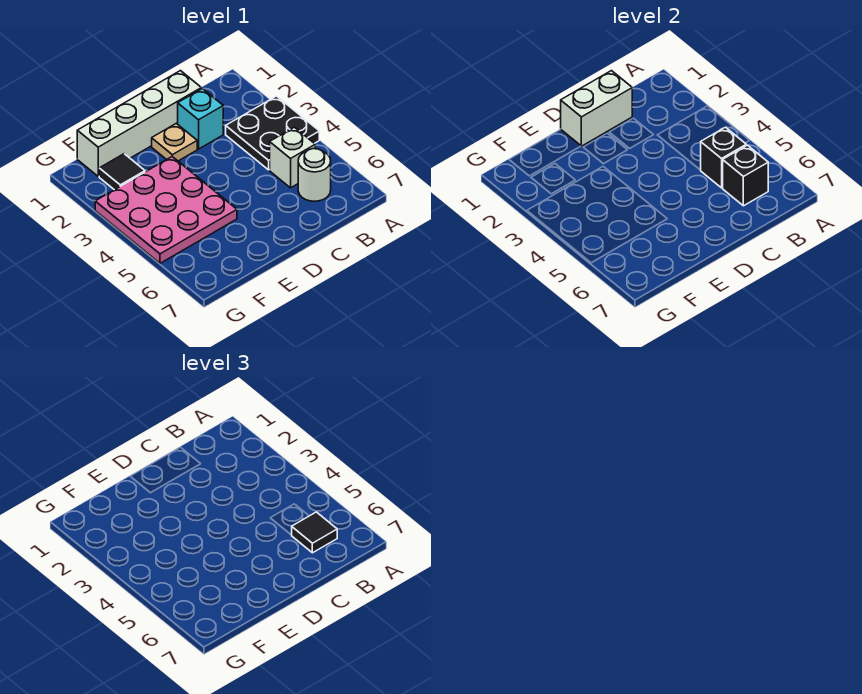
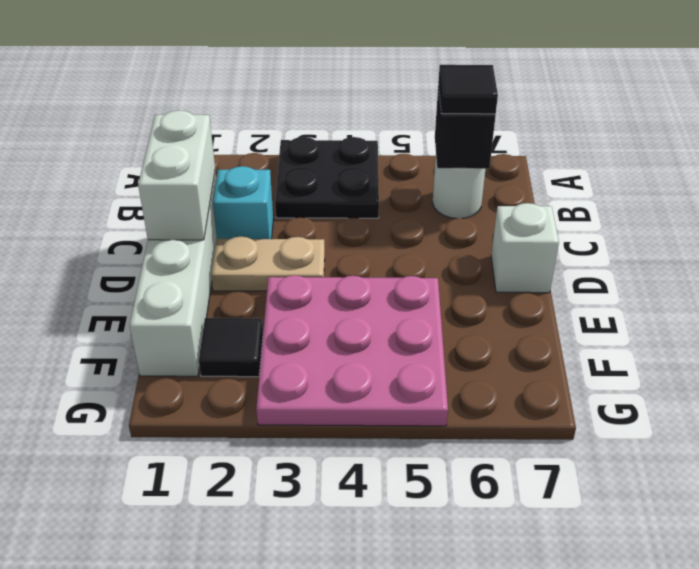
white 1x1 brick [270,127,315,188] -> white 1x1 brick moved to [491,203,559,293]
black 1x1 brick [701,127,746,188] -> none
tan 1x1 plate [152,123,197,161] -> tan 1x2 plate [211,237,325,291]

